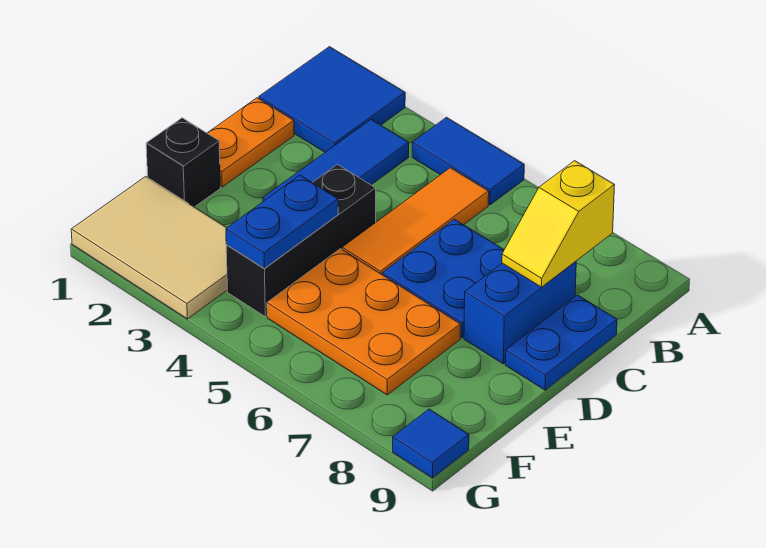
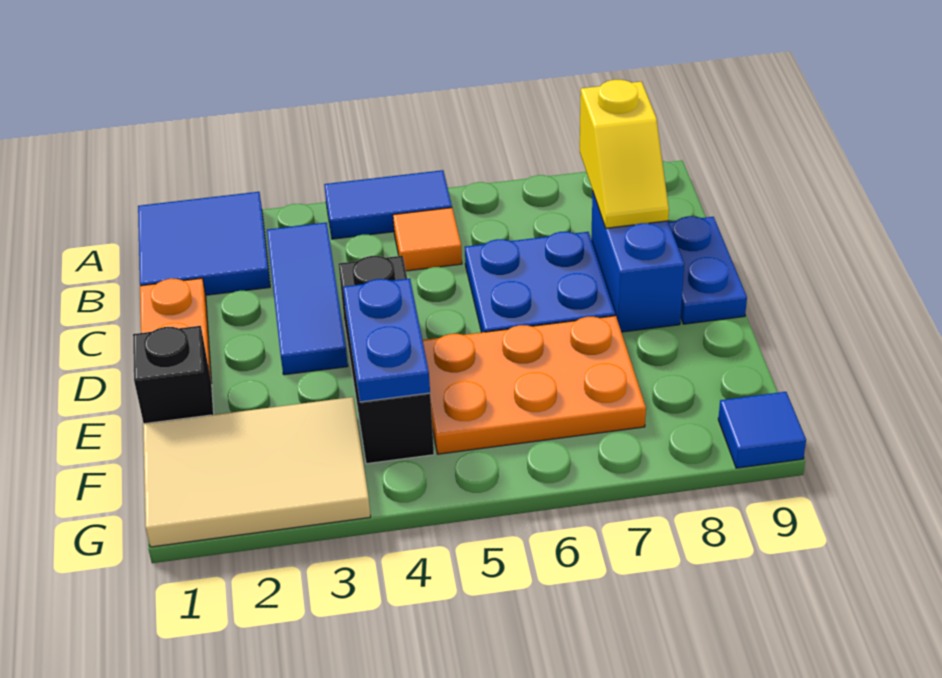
orange 1x3 tile [342,168,489,275] -> orange 1x1 tile [393,208,462,271]

